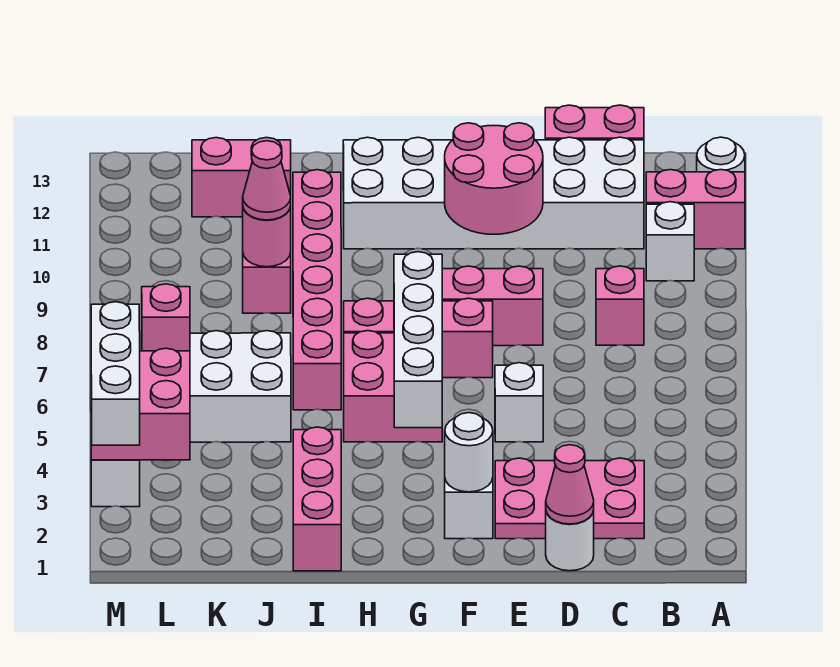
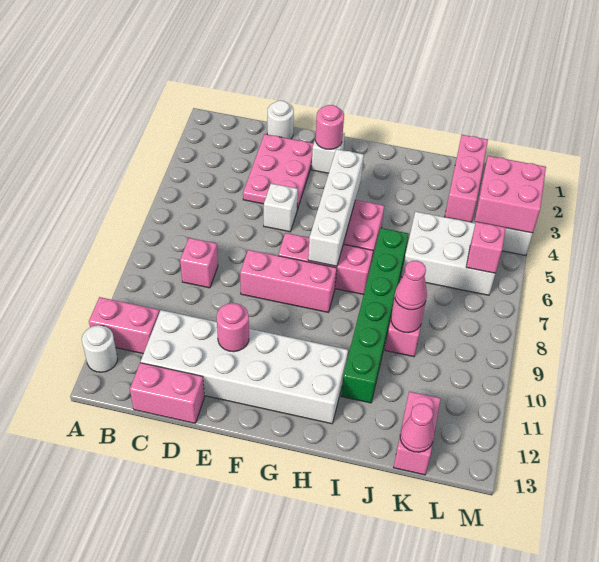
white 1x1 brick [646,202,694,281] -> none
pink 2x3 plate [495,458,644,539] -> pink 2x3 plate turned to [243,134,314,210]
pink 1x1 cone [546,445,594,524] -> pink 1x1 cone moved to [400,404,434,452]
pink 2x2 round brick [445,123,543,234] -> pink 1x1 round brick [217,303,249,352]
white 1x1 round brick [445,413,493,492] -> pink 1x1 round brick [315,105,344,149]
pink 1x3 brick [293,427,341,571] -> pink 1x3 brick moved to [445,135,488,222]
pink 1x6 brick [293,170,341,410] -> green 1x6 brick [341,228,408,403]
pink 1x2 brick [192,138,291,217] -> pink 1x2 brick turned to [394,392,441,475]
white 1x3 brick [91,302,140,445] -> none

